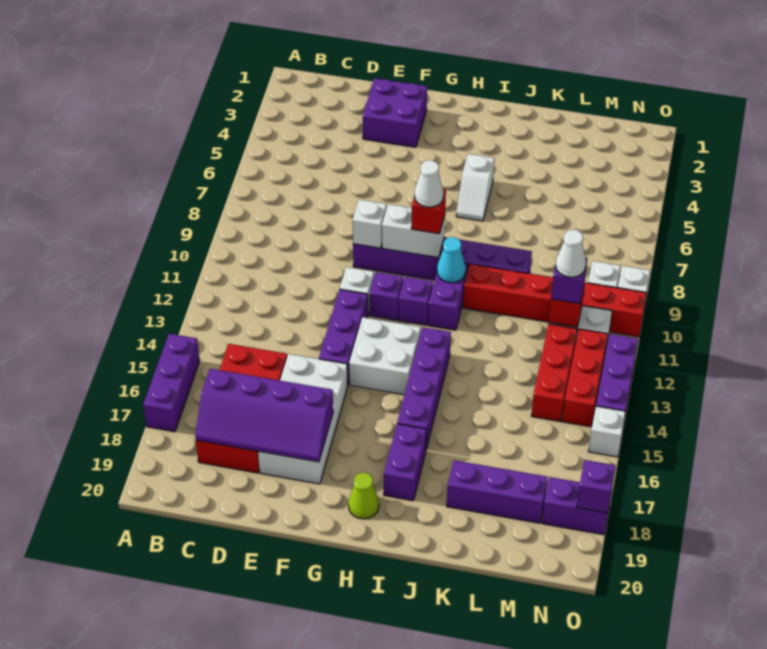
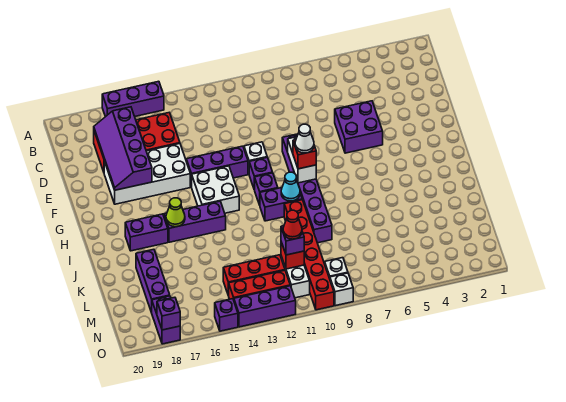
purple 2x2 brick [363,78,427,147] -> purple 2x2 brick moved to [335,101,383,153]
white 1x1 brick [353,200,387,248] -> none
lime 1x1 cone [348,473,379,519] -> lime 1x1 cone moved to [166,198,185,227]
white 1x2 slope [456,154,494,221] -> none
purple 1x4 brick [397,327,451,449] -> purple 1x3 brick [164,201,226,242]
white 1x1 cone [556,230,586,277] -> red 1x1 cone [283,210,302,239]
white 1x1 brick [588,406,626,457] -> purple 1x1 brick [215,299,238,331]

